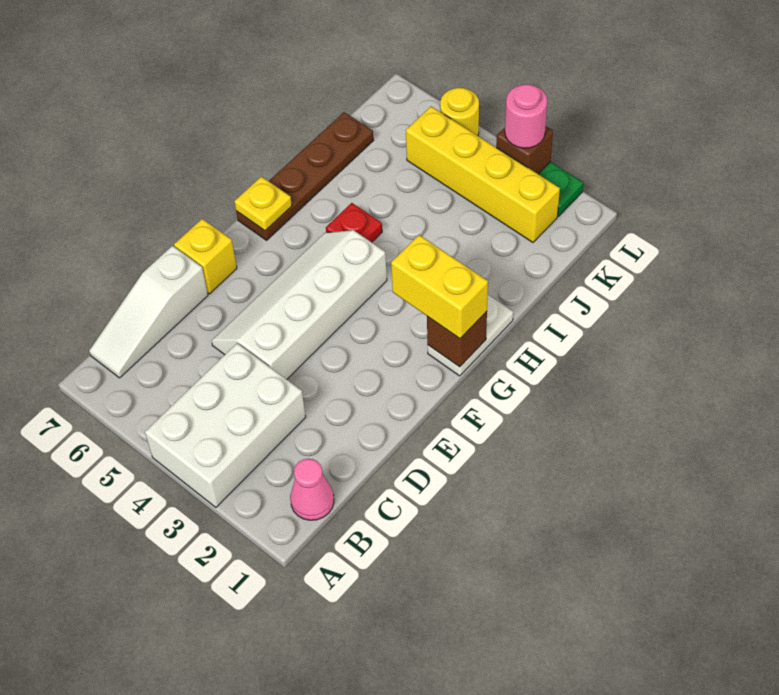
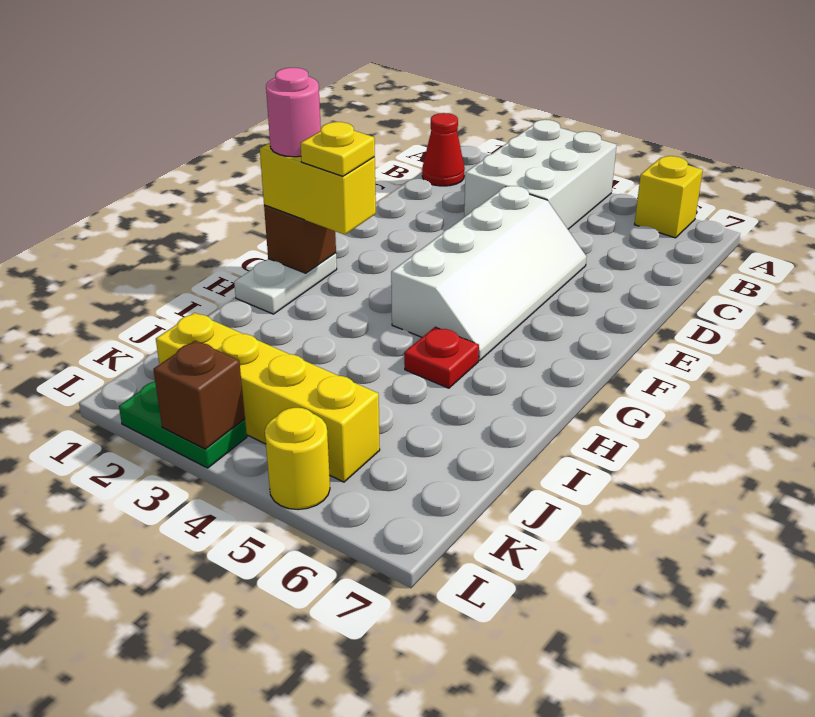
pink 1x1 cone [290,459,334,520] -> red 1x1 cone [422,113,465,186]
white 1x3 slope [89,246,208,378] -> none
yellow 1x1 brick [174,219,237,294] -> yellow 1x1 brick moved to [634,156,703,238]
brown 1x4 plate [236,112,374,240] -> none
yellow 1x1 plate [234,177,292,231] -> yellow 1x1 plate moved to [300,122,375,176]
pink 1x1 round brick [505,84,547,148] -> pink 1x1 round brick moved to [266,68,321,157]

